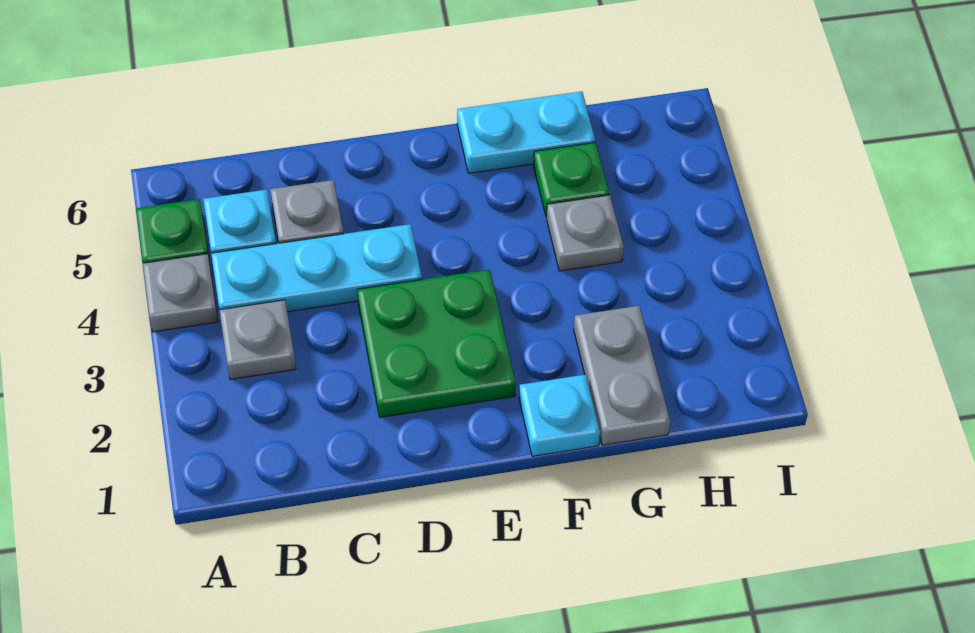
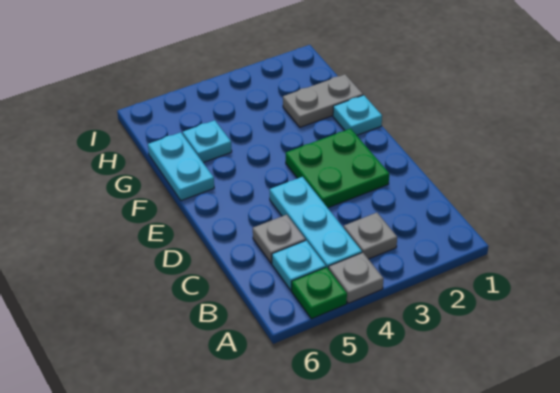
grey 1x1 plate [547,195,624,271] -> none
green 1x1 plate [534,142,609,217] -> cyan 1x1 plate [183,120,232,163]

